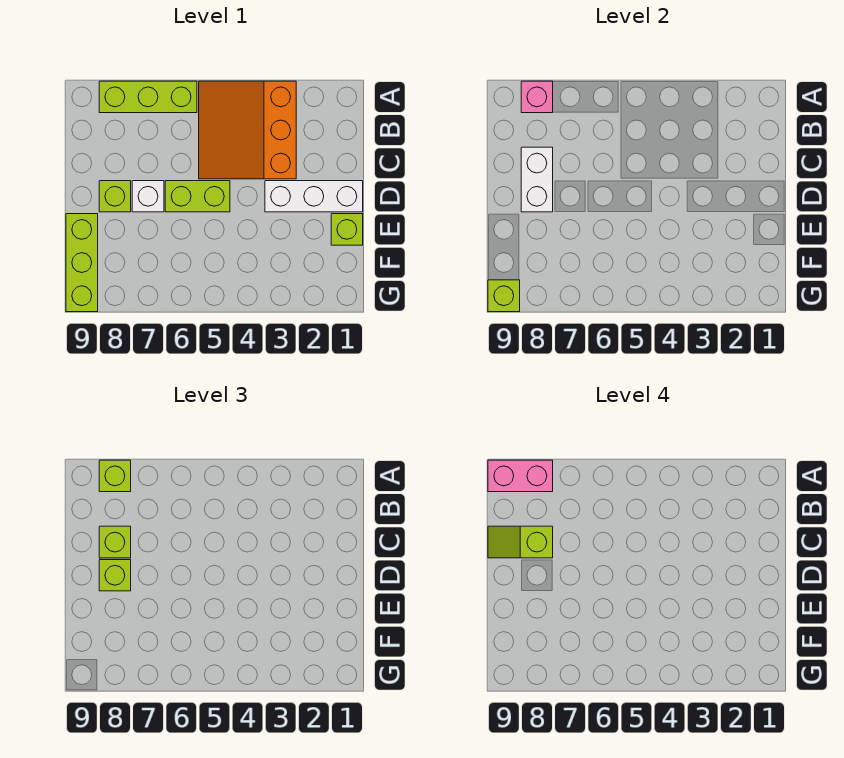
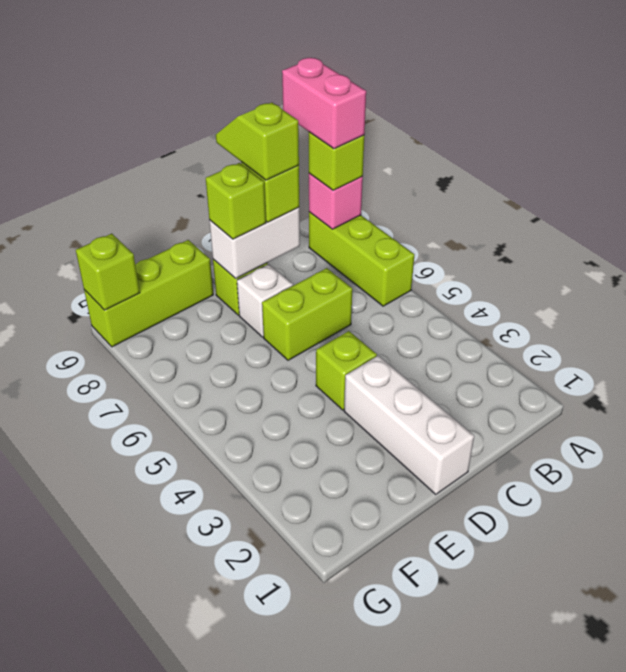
orange 3x3 slope [199,81,296,179] -> none
lime 1x2 brick [165,181,230,212] -> lime 1x2 brick turned to [262,268,352,360]
lime 1x1 brick [331,214,363,245] -> lime 1x1 brick moved to [316,331,377,410]

